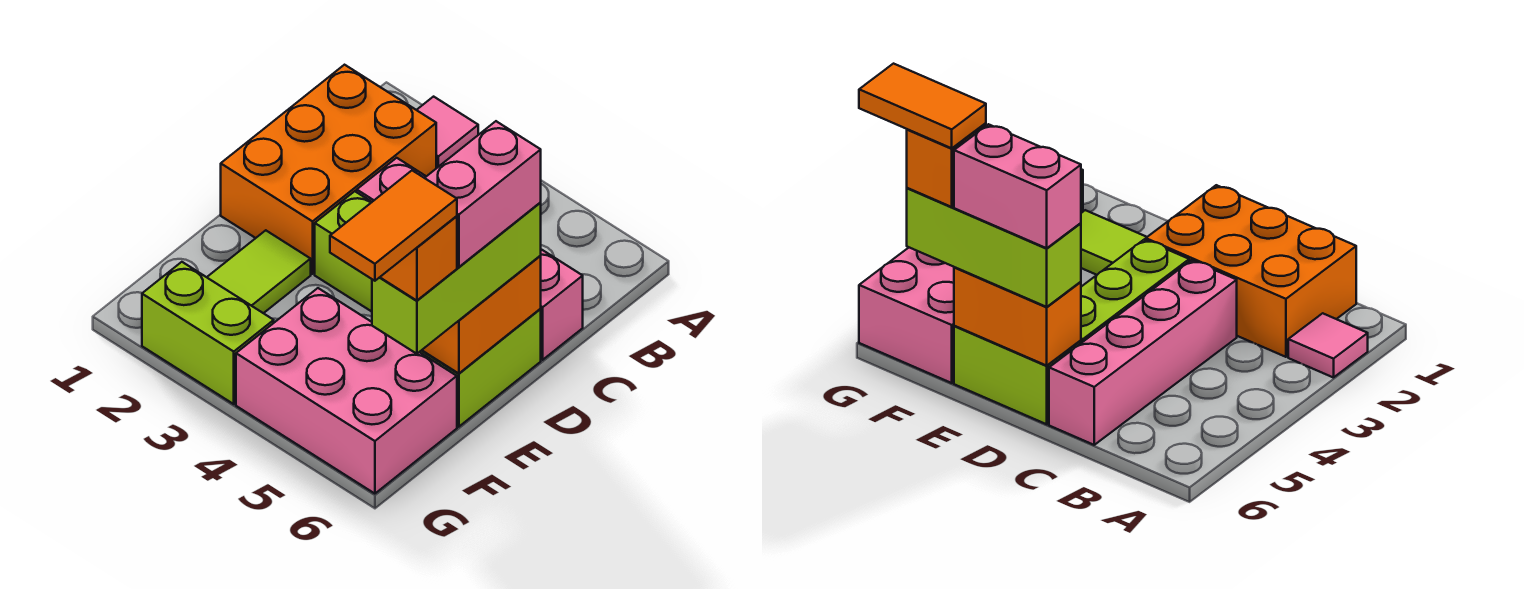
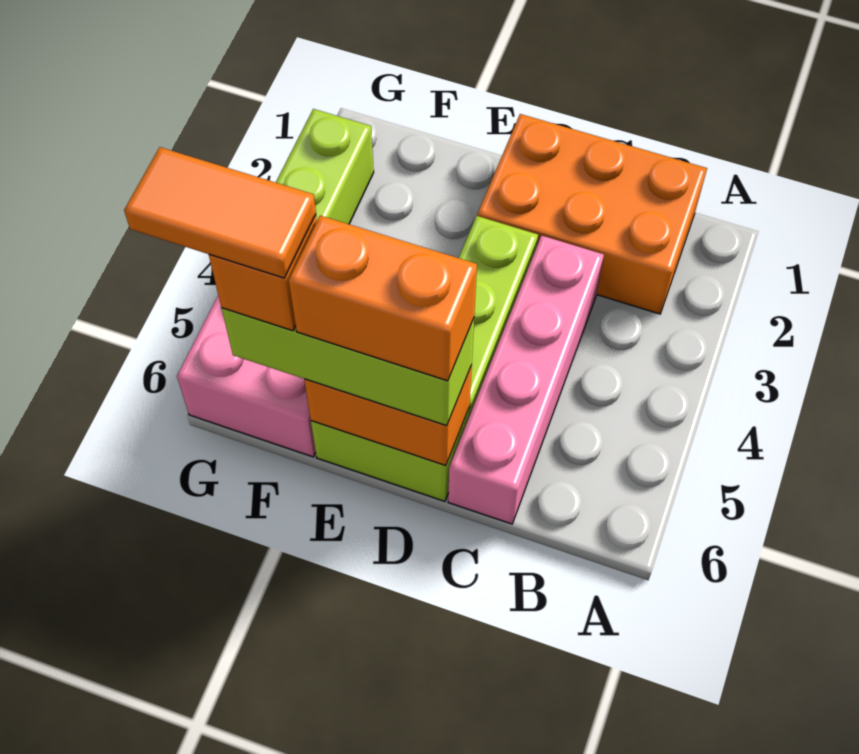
pink 1x1 tile [417,97,478,168] -> none
pink 1x2 brick [425,121,541,267] -> orange 1x2 brick [289,215,477,381]
lime 1x2 tile [207,230,311,313] -> none

